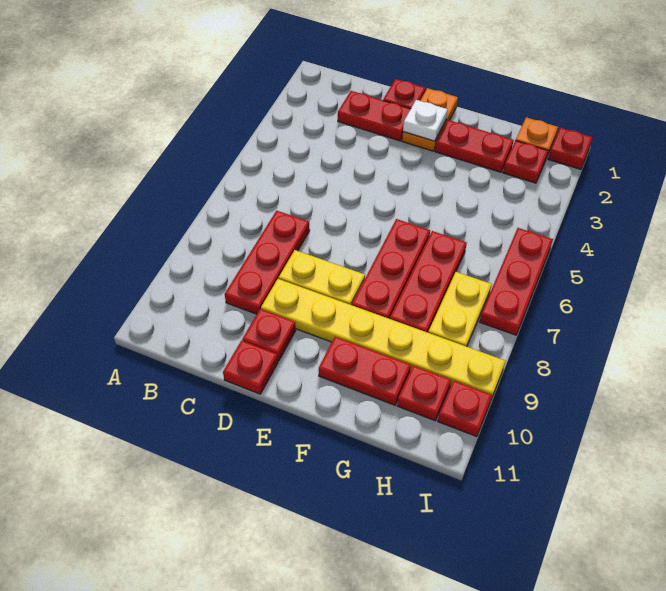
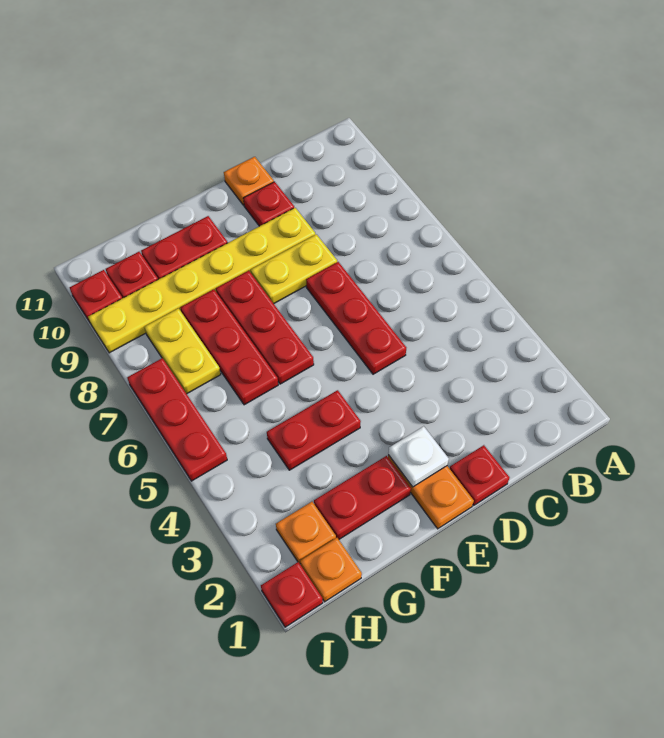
red 1x2 plate [338,91,410,141] -> red 1x2 plate moved to [267,390,361,470]
red 1x3 plate [225,211,310,314] -> red 1x3 plate moved to [306,262,406,374]
red 1x1 plate [223,341,278,394] -> orange 1x1 plate [224,157,274,205]
red 1x1 plate [503,141,548,183] -> orange 1x1 plate [276,502,336,564]

